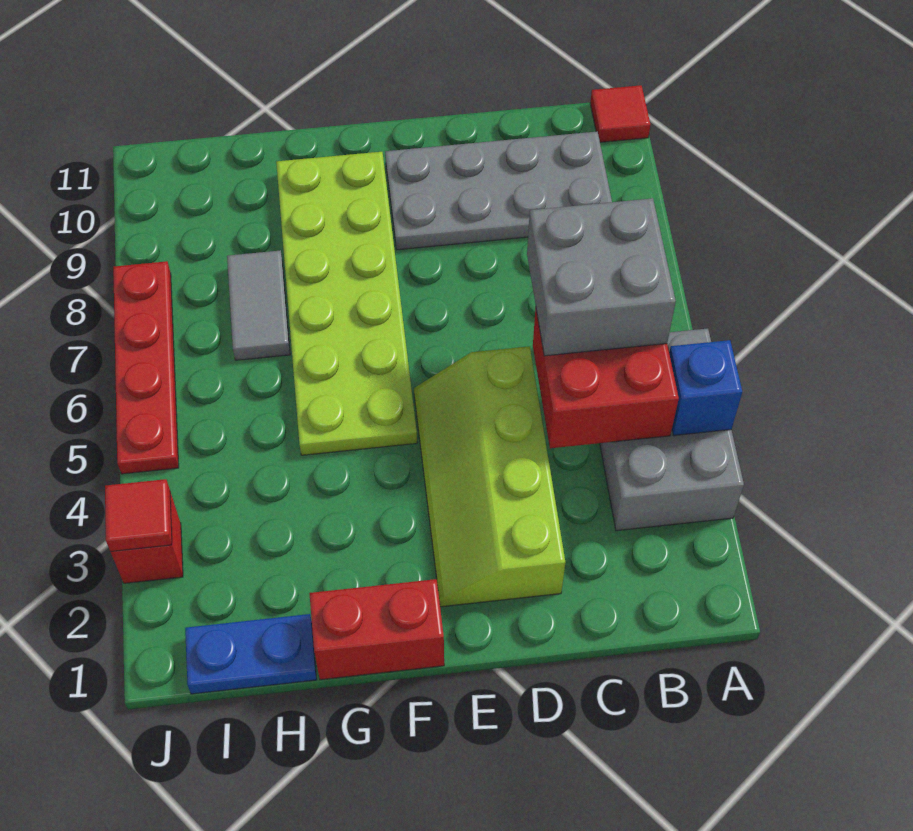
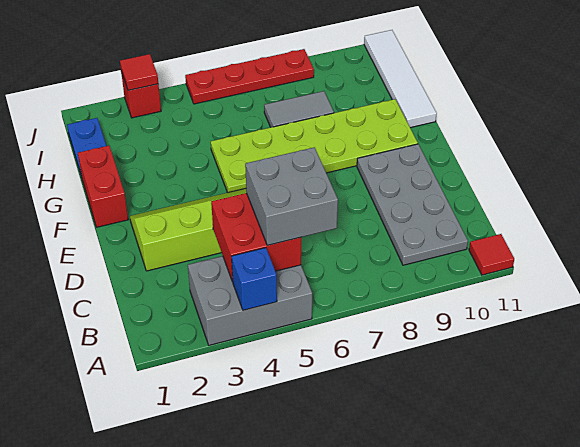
none -> white 1x4 tile [364,30,437,128]

